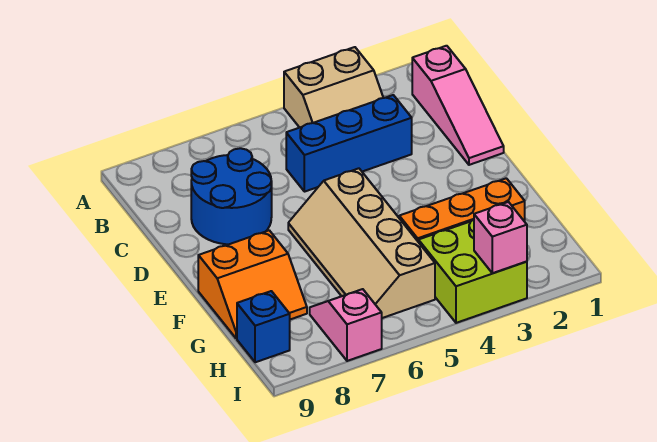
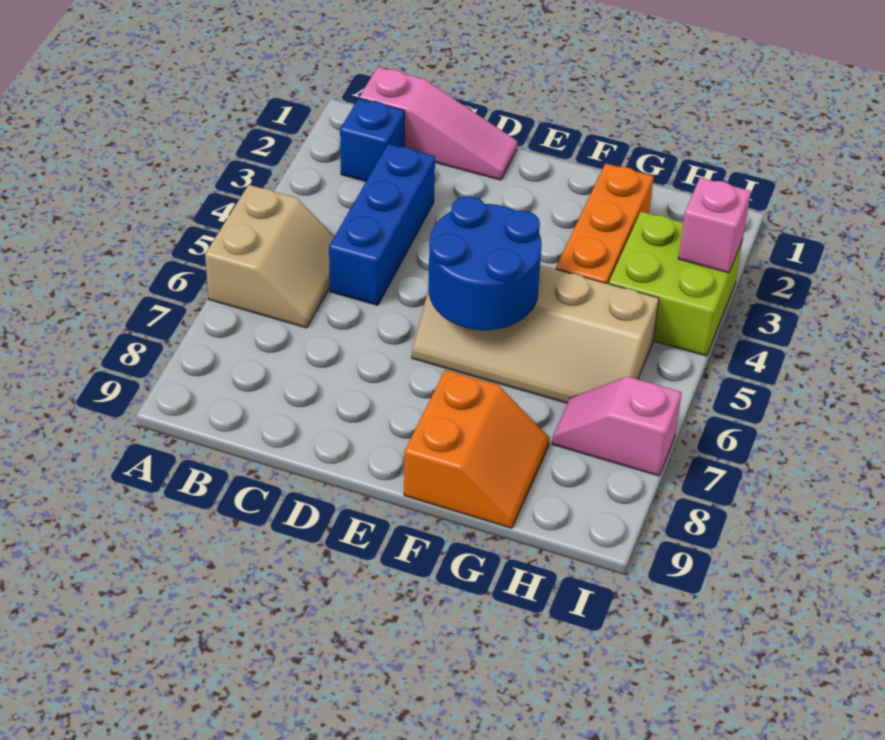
tan 2x2 slope [284,47,383,128] -> tan 2x2 slope moved to [205,185,335,328]
blue 2x2 round brick [191,148,272,244] -> blue 2x2 round brick moved to [428,196,542,330]
blue 1x1 brick [237,291,290,362] -> blue 1x1 brick moved to [340,98,405,181]

